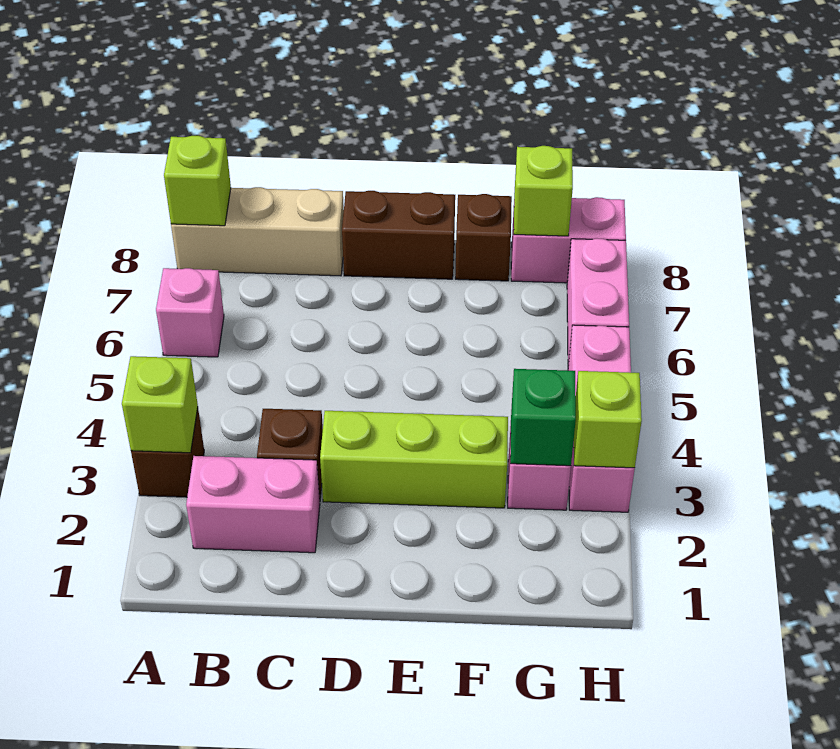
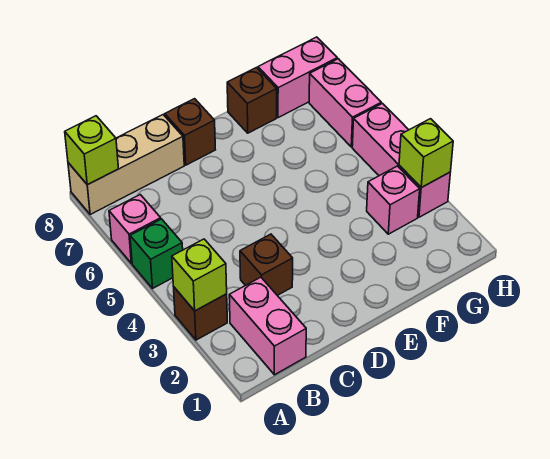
pink 1x2 brick [186,456,320,553] -> pink 1x2 brick turned to [229,277,306,375]
lime 1x3 brick [320,411,508,508] -> none
brown 1x2 brick [342,191,455,279] -> brown 1x1 brick [165,99,215,165]
green 1x1 brick [510,369,576,466] -> green 1x1 brick moved to [130,219,183,288]
lime 1x1 brick [514,146,573,236] -> none

